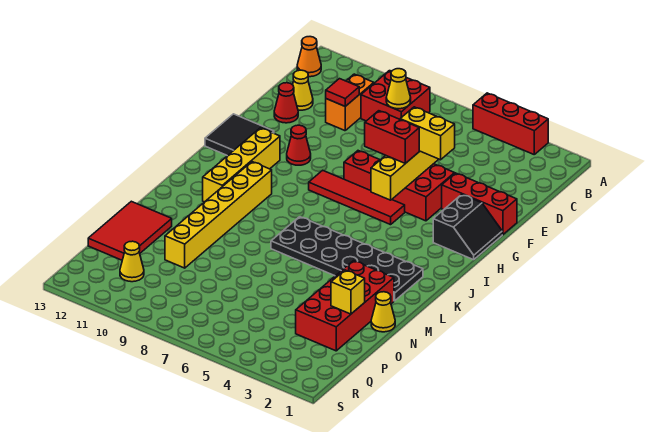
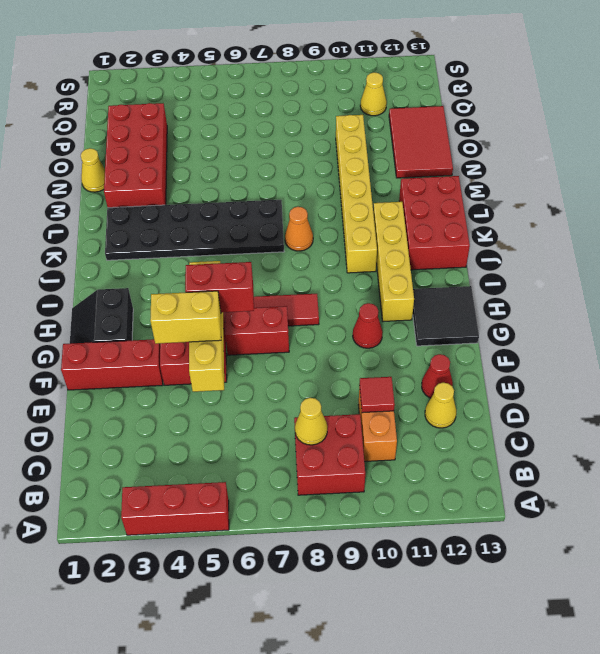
orange 1x1 cone [297,37,321,77] -> orange 1x1 cone moved to [285,207,313,251]
none -> red 2x3 brick [399,176,470,270]
yellow 1x1 brick [331,270,365,314] -> none

